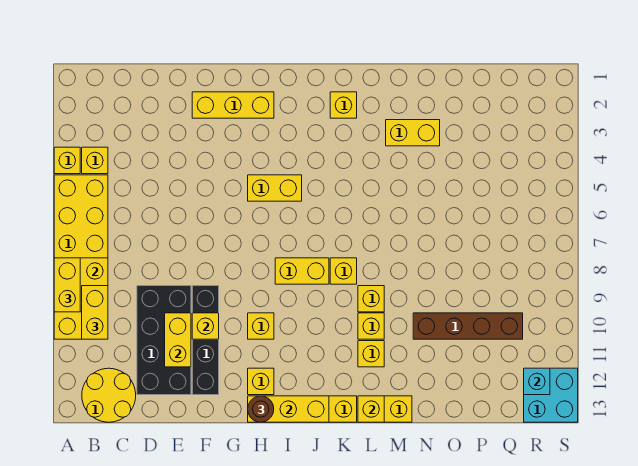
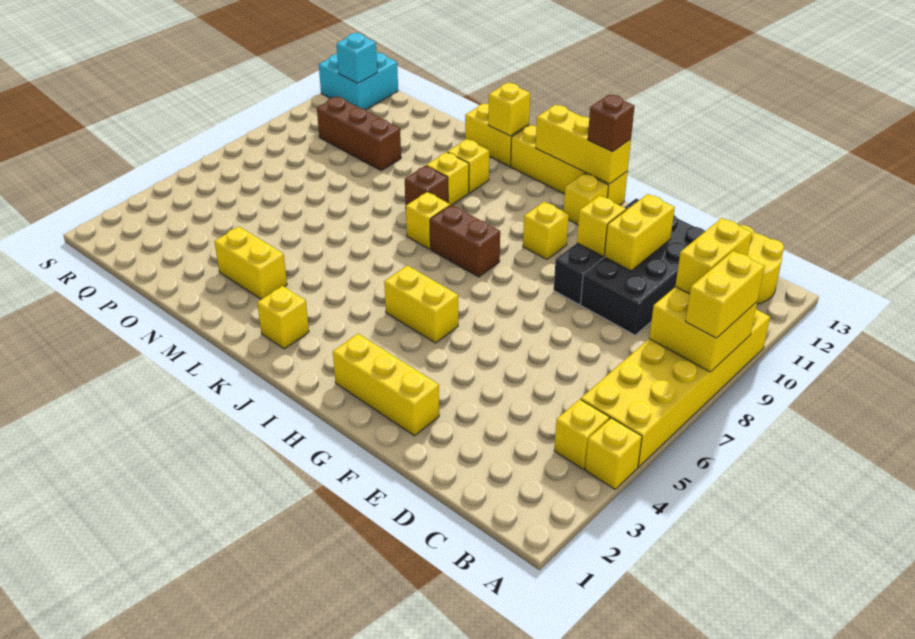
brown 1x1 round brick [248,396,274,422] -> brown 1x1 brick [588,94,635,152]
yellow 1x2 brick [275,258,329,284] -> brown 1x2 brick [430,205,500,277]
yellow 1x1 brick [358,286,384,312] -> brown 1x1 brick [405,166,448,206]
brown 1x4 brick [413,313,523,339] -> brown 1x3 brick [317,97,401,171]

